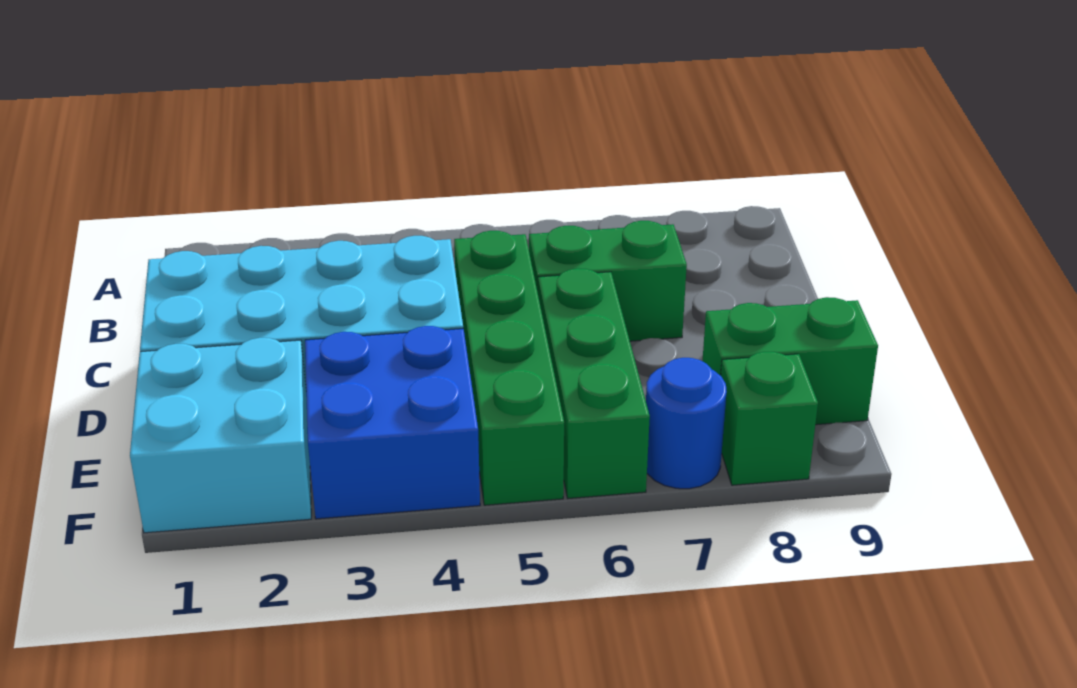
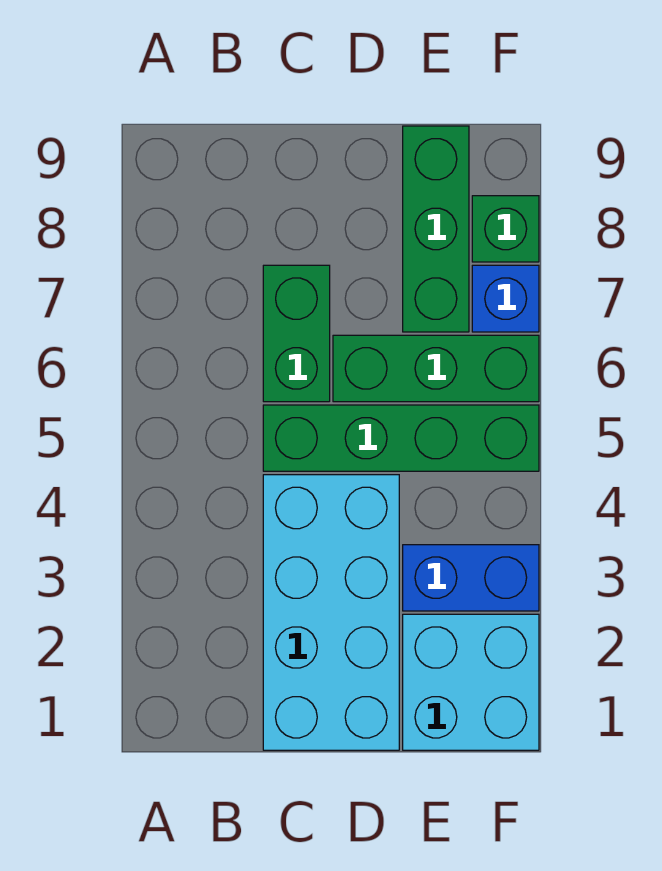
blue 2x2 brick [305,326,480,519] -> blue 1x2 brick [403,545,539,611]
green 1x2 brick [703,297,878,425] -> green 1x3 brick [403,126,469,332]
blue 1x1 round brick [646,358,727,489] -> blue 1x1 brick [472,265,539,332]

